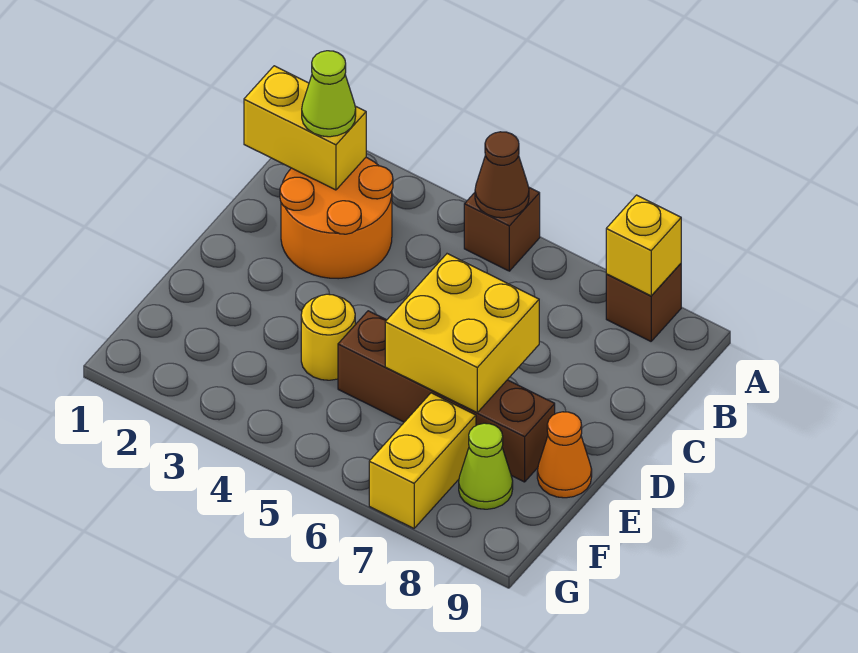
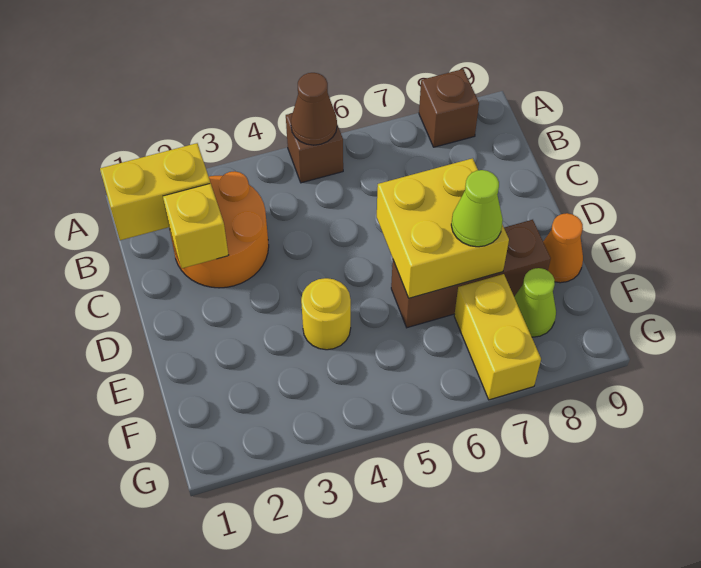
yellow 1x1 brick [606,195,681,296] -> yellow 1x1 brick moved to [163,183,228,268]
lime 1x1 cone [302,51,356,137] -> lime 1x1 cone moved to [451,170,503,247]
brown 1x4 brick [338,311,555,482] -> brown 1x3 brick [391,220,551,328]

